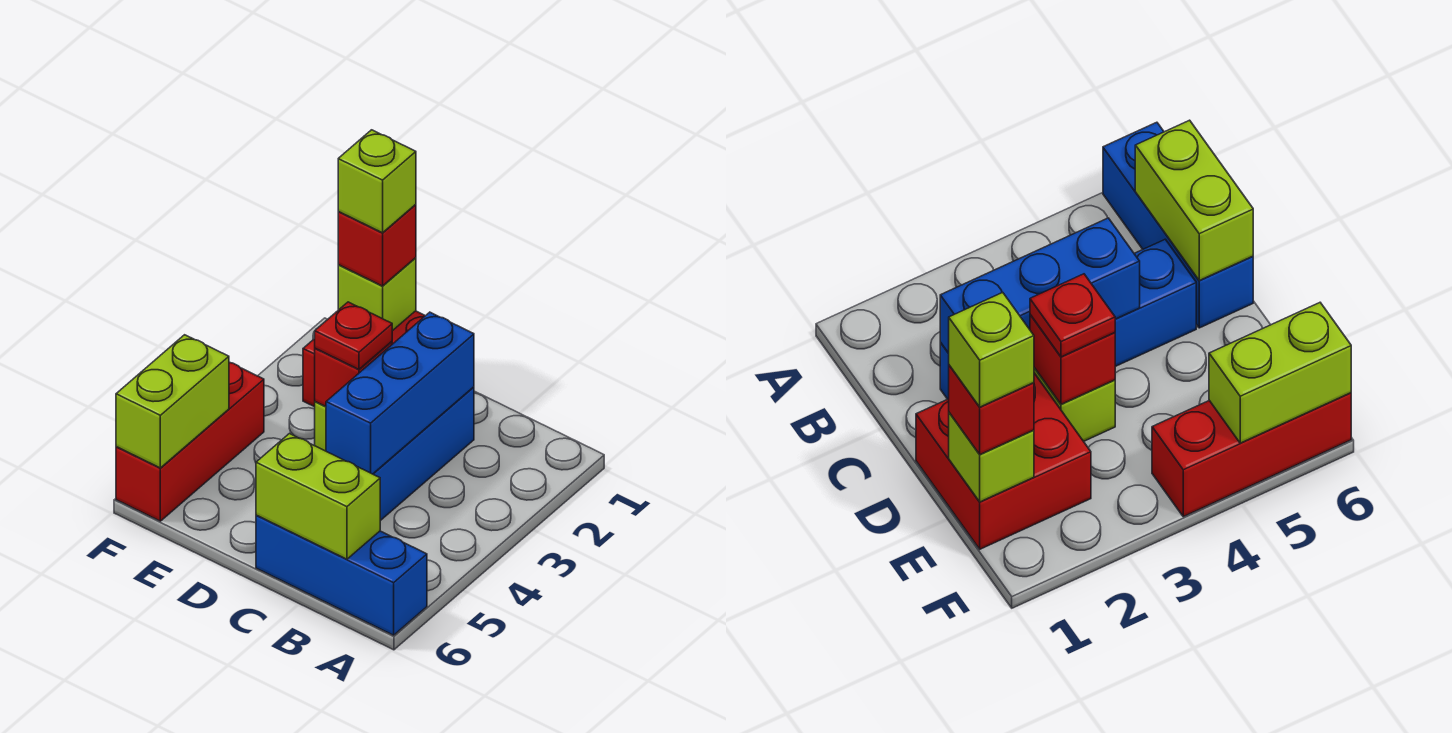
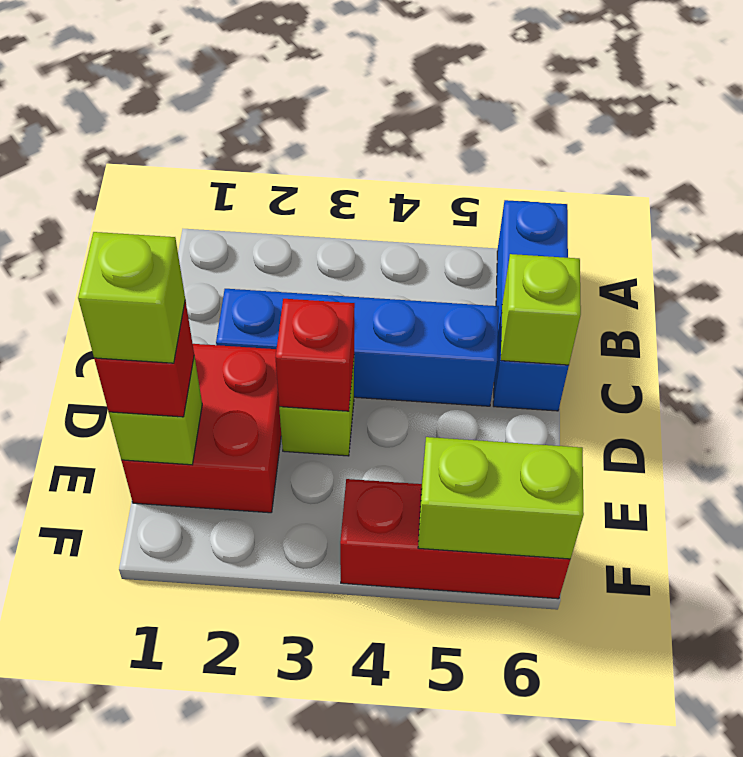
lime 1x2 brick [256,434,380,559] -> lime 1x1 brick [501,254,581,365]
blue 1x3 brick [326,312,474,474] -> none
red 1x1 plate [315,302,392,369] -> none

